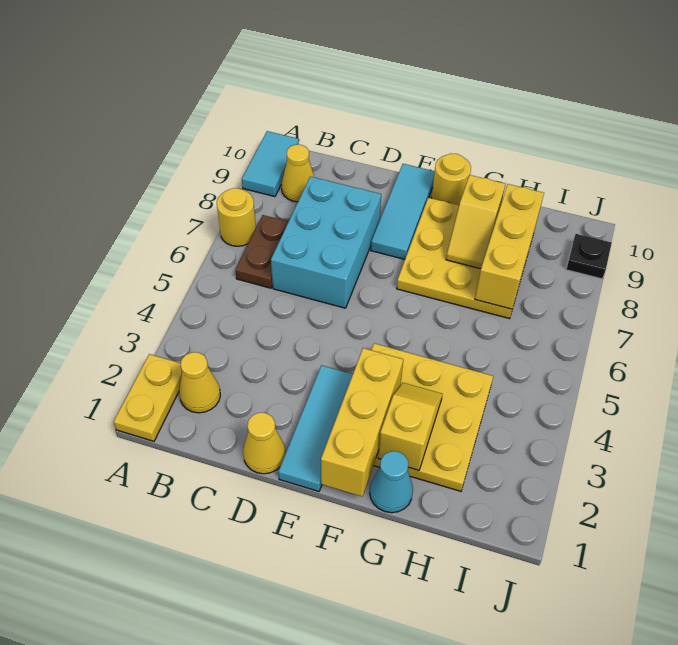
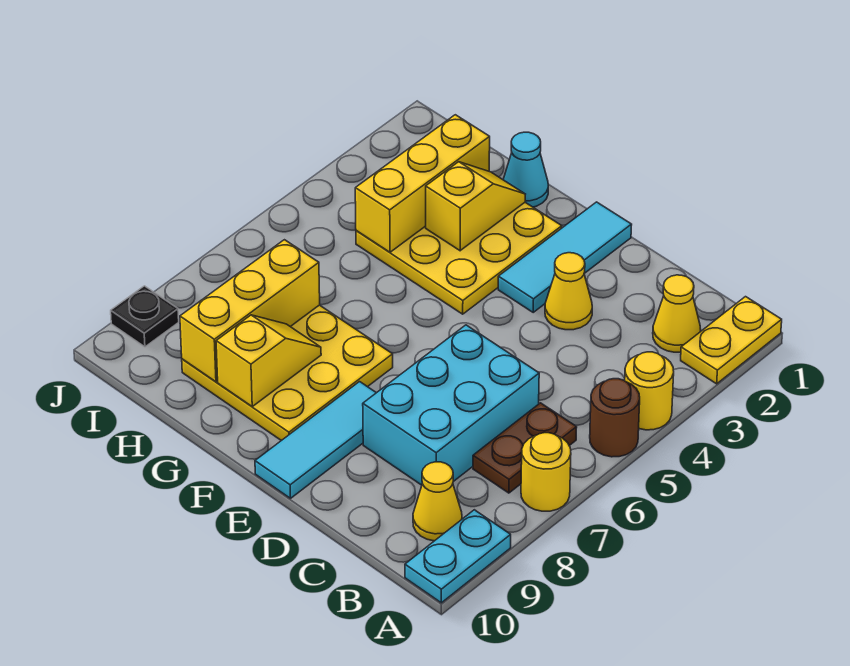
none -> brown 1x1 round brick [590,379,640,457]
cyan 1x2 tile [242,131,299,197] -> cyan 1x2 plate [405,510,511,603]
yellow 1x1 cone [243,413,285,474] -> yellow 1x1 cone moved to [545,253,592,330]
yellow 1x3 brick [321,348,403,497] -> yellow 1x3 brick moved to [355,115,490,252]
yellow 1x1 round brick [431,154,471,205] -> yellow 1x1 round brick moved to [625,352,674,430]
yellow 1x2 slope [378,383,442,470] -> yellow 1x2 slope turned to [426,162,525,251]

